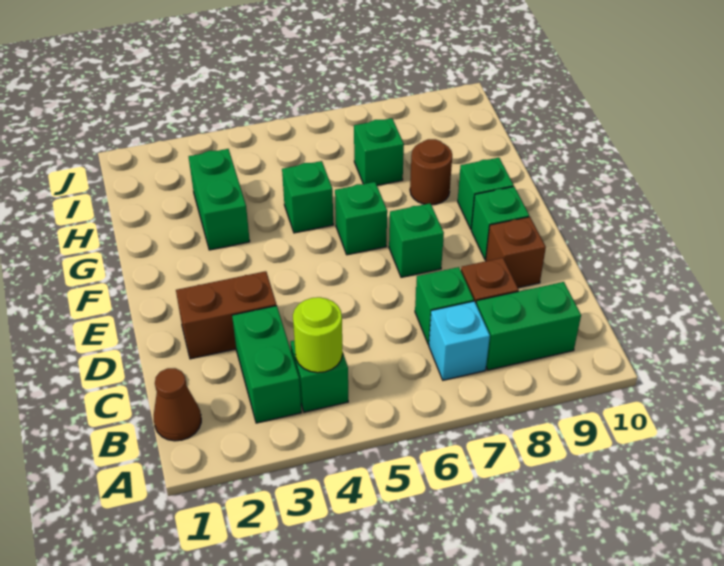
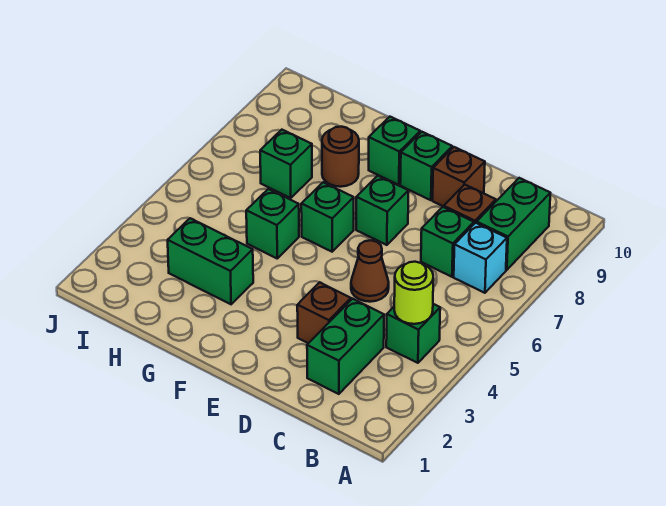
brown 1x1 cone [154,368,201,441] -> brown 1x1 cone moved to [351,240,389,302]
green 1x2 brick [232,306,301,423] -> green 1x2 brick turned to [307,299,384,394]
brown 1x2 brick [176,271,277,359] -> brown 1x1 brick [297,282,351,343]

